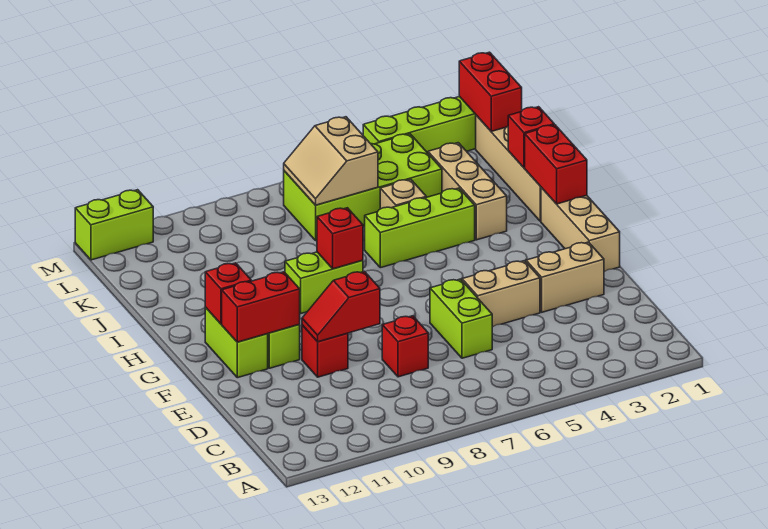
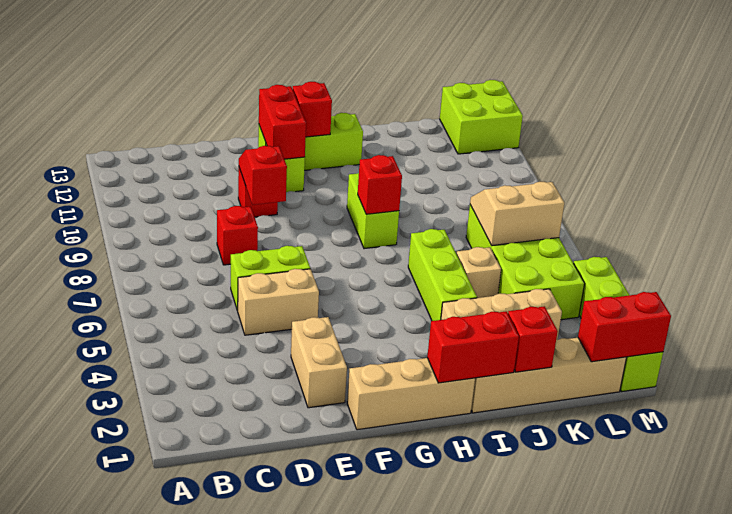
tan 1x2 brick [462,261,540,327] -> tan 1x2 brick turned to [238,269,319,335]
lime 1x2 brick [205,308,268,378] -> lime 1x3 brick [258,113,363,170]
lime 1x2 brick [75,190,153,260] -> lime 2x2 brick [440,80,523,154]

